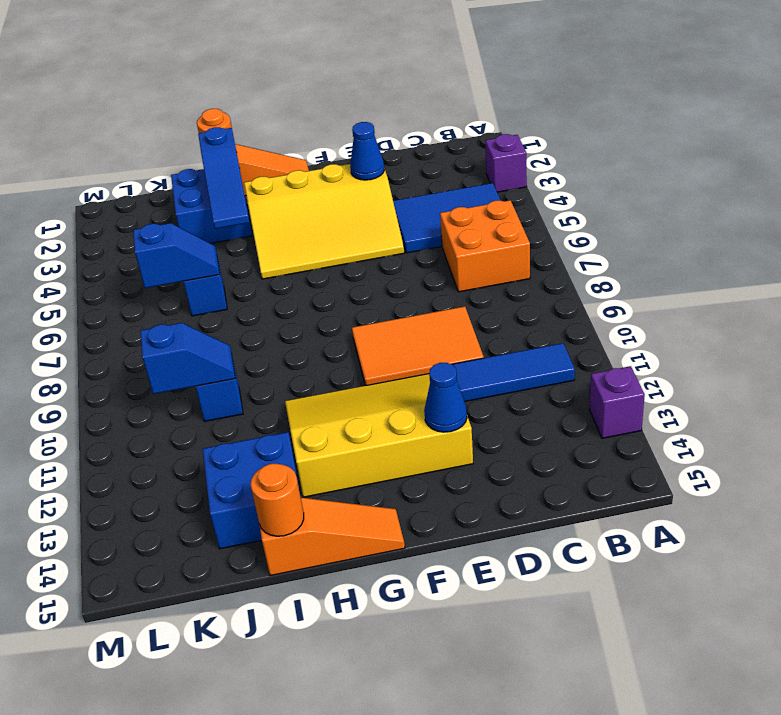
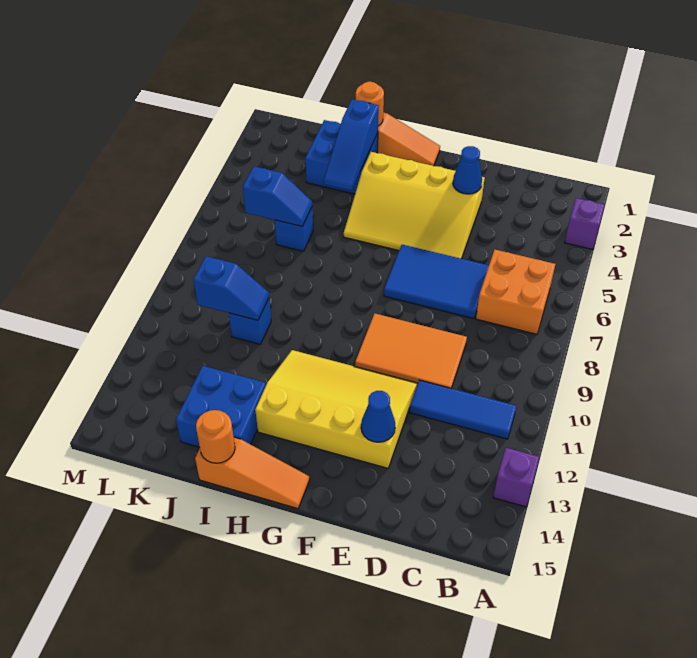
blue 2x3 tile [393,183,501,253] -> blue 2x3 tile moved to [384,245,489,319]

